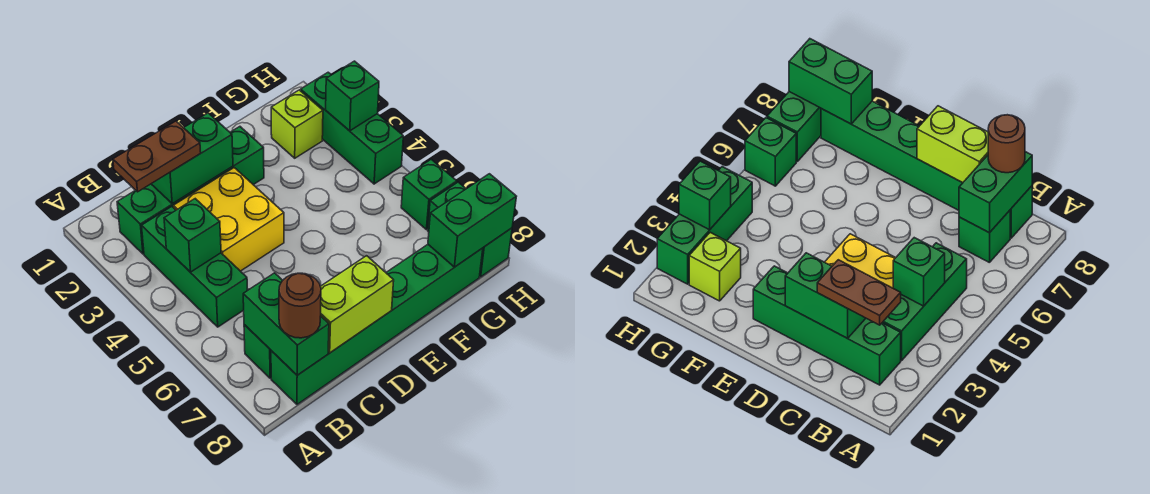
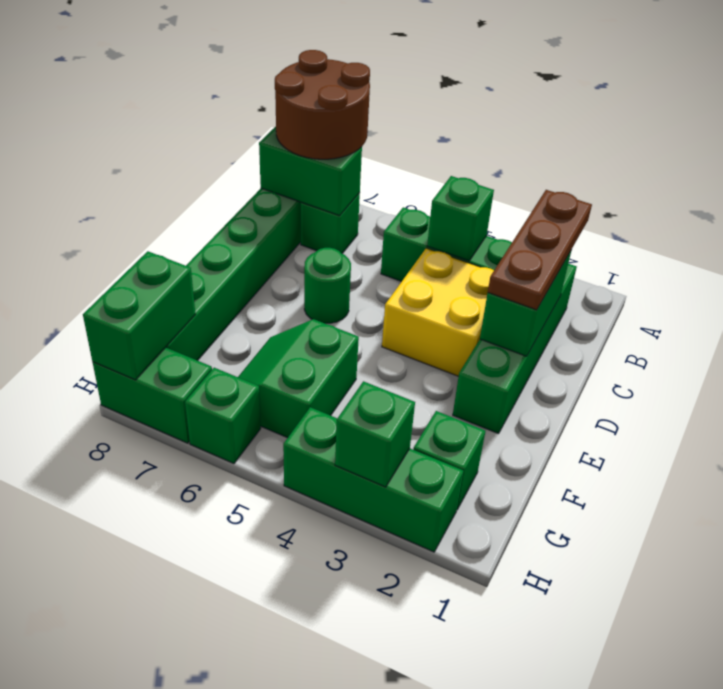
brown 1x2 plate [113,121,201,192] -> brown 1x3 plate [488,190,592,310]
brown 1x1 round brick [279,273,321,338] -> brown 2x2 round brick [275,50,370,159]
lime 1x2 brick [320,256,394,353] -> none
none -> green 1x1 round brick [304,248,351,323]
none -> green 2x2 slope [238,319,359,438]
lime 1x1 brick [271,90,323,158] -> green 1x1 brick [413,411,485,509]

